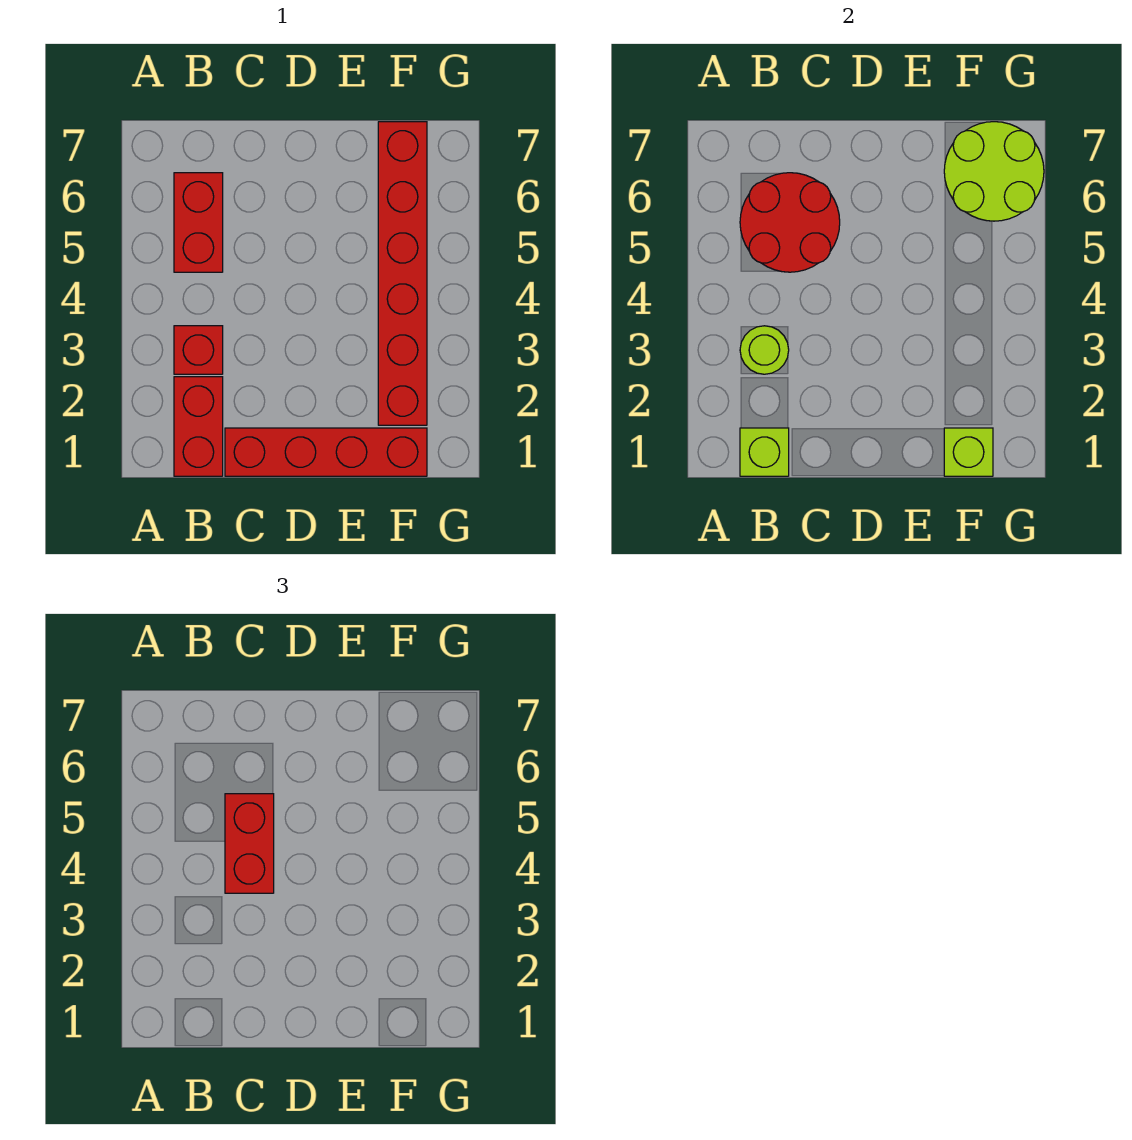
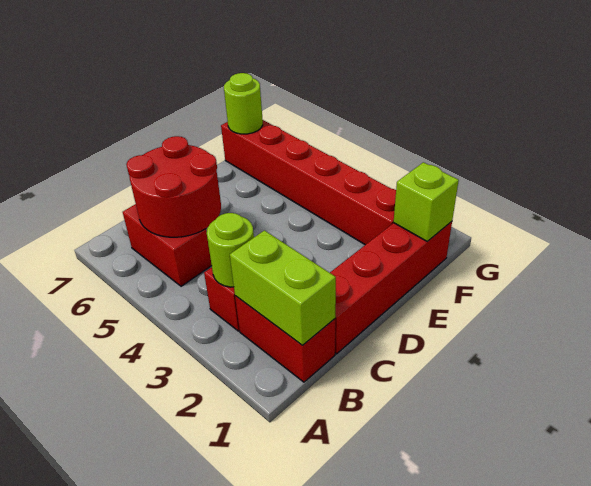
lime 1x1 brick [740,428,789,476] -> lime 1x2 brick [230,230,336,345]
red 1x2 brick [225,794,274,893] -> none
lime 2x2 round brick [944,122,1044,221] -> lime 1x1 round brick [224,73,263,134]

